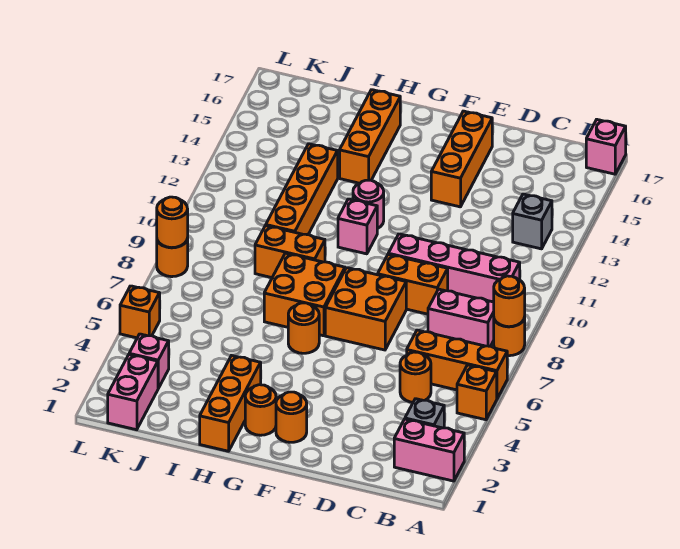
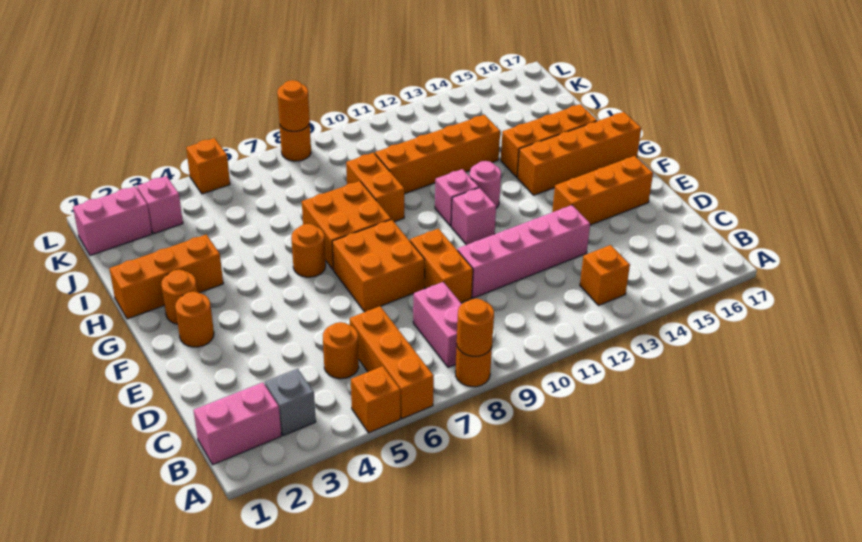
pink 1x2 brick [394,419,464,481] -> pink 1x2 brick turned to [194,382,281,465]
pink 1x1 brick [586,120,626,174] -> pink 1x1 brick moved to [451,188,496,245]
pink 1x4 brick [388,234,520,302] -> pink 1x4 brick turned to [457,205,590,298]
grey 1x1 brick [513,194,552,249] -> orange 1x1 brick [580,245,630,306]
none -> orange 1x4 brick [517,112,641,195]

